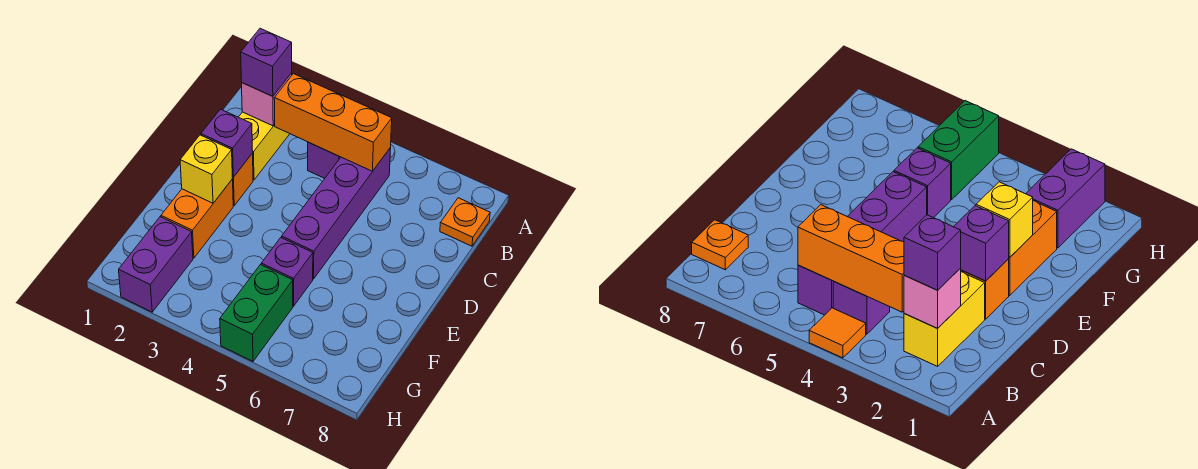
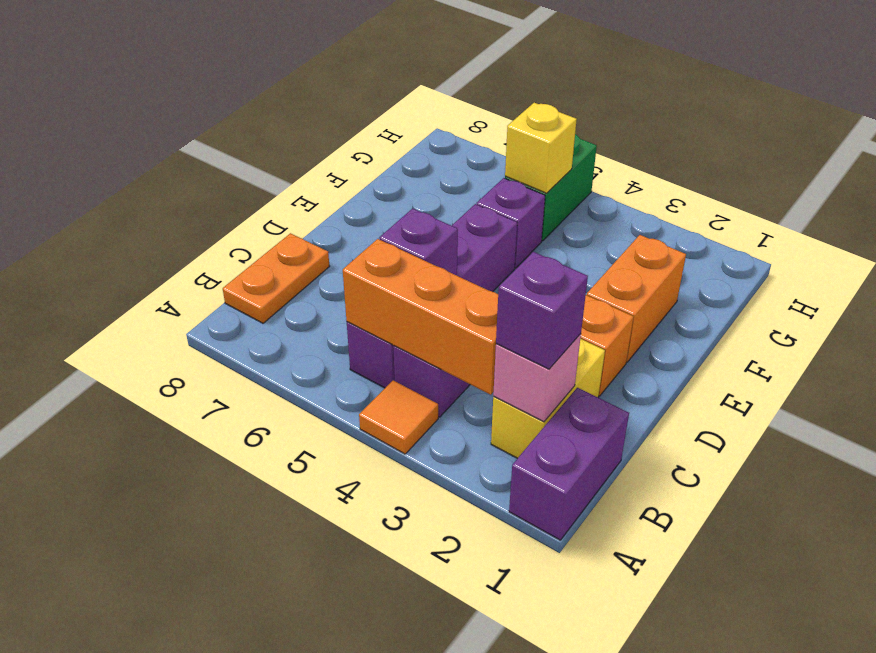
orange 1x1 plate [440,198,490,246] -> orange 1x2 plate [223,233,330,323]
purple 1x1 brick [201,109,253,177] -> purple 1x1 brick moved to [379,208,458,275]
yellow 1x1 brick [180,135,232,203] -> yellow 1x1 brick moved to [505,103,577,193]
purple 1x2 brick [119,217,193,312] -> purple 1x2 brick moved to [509,388,629,540]

